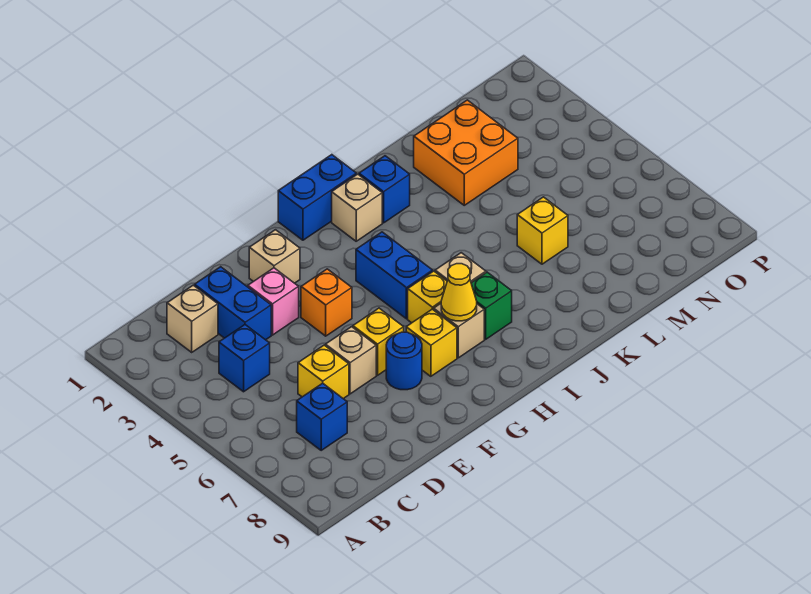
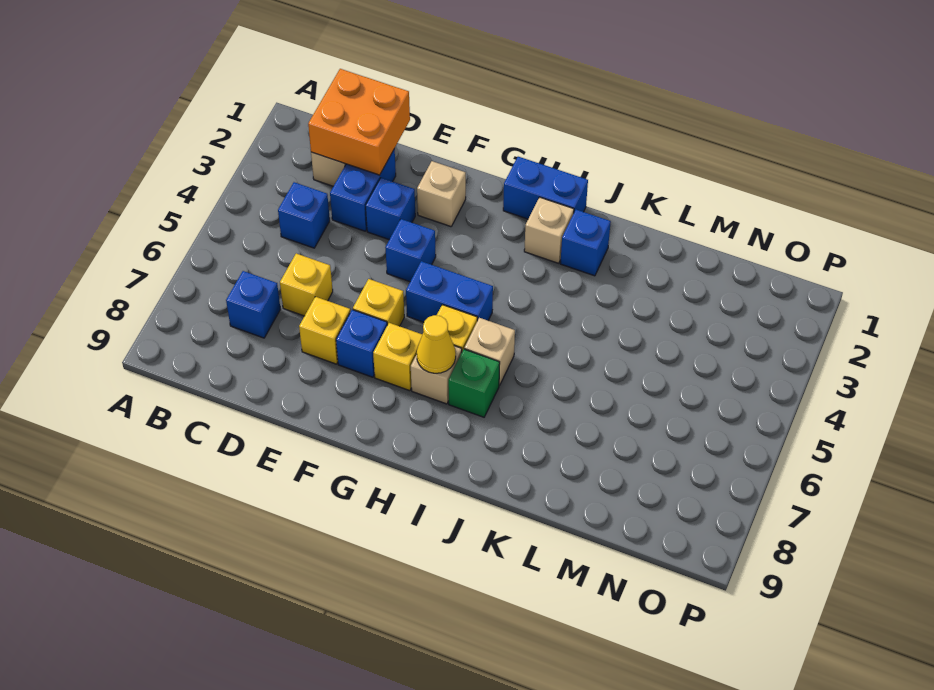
pink 1x1 brick [248,268,299,335] -> blue 1x1 brick [366,178,415,239]
tan 1x1 brick [326,327,376,394] -> none
orange 1x1 brick [301,269,352,336] -> blue 1x1 brick [385,219,436,282]
blue 1x1 round brick [386,332,422,390] -> blue 1x1 brick [336,310,387,377]
blue 1x2 brick [356,232,433,319] -> blue 1x2 brick turned to [406,261,493,322]
orange 2x2 brick [414,100,518,205] -> orange 2x2 brick moved to [308,69,410,175]
yellow 1x1 brick [517,197,568,264] -> yellow 1x1 brick moved to [299,297,350,364]

